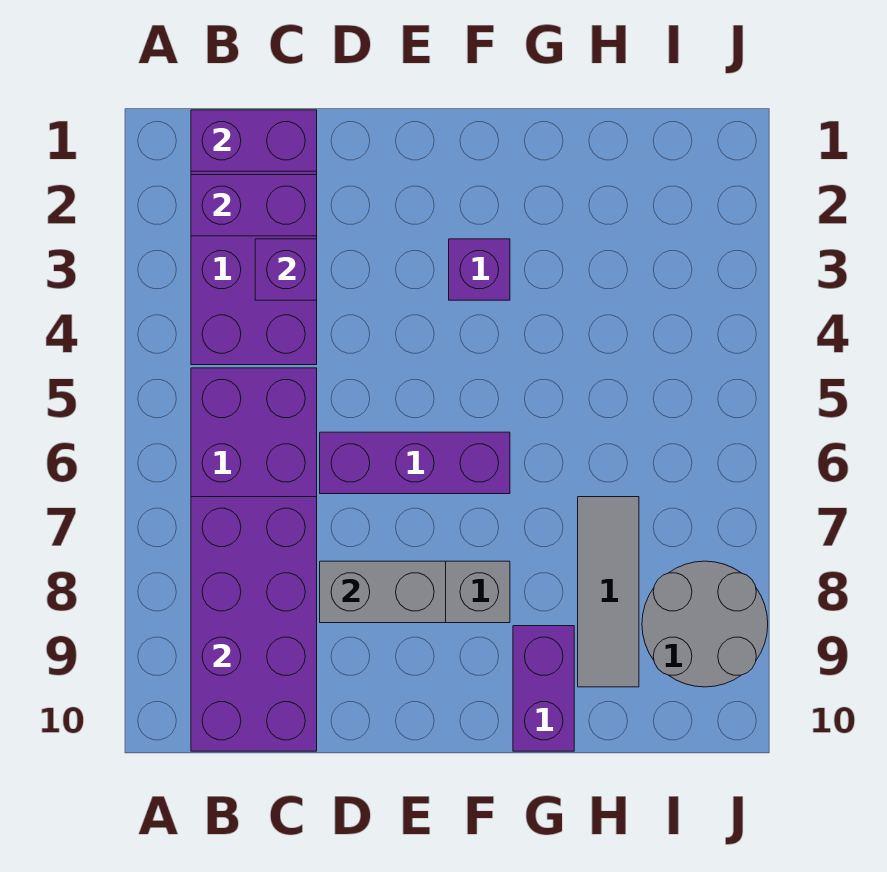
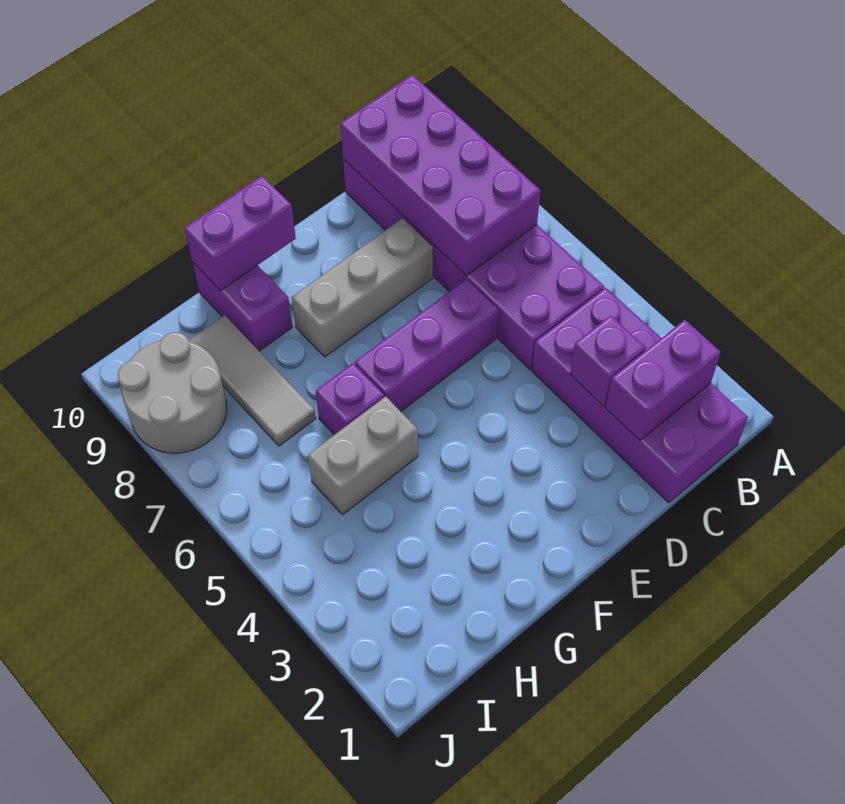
purple 1x2 brick [191,110,317,171] -> purple 1x2 brick moved to [185,176,296,291]
grey 1x2 brick [320,561,446,623] -> grey 1x2 brick moved to [308,396,418,515]
purple 1x1 brick [449,239,510,300] -> purple 1x1 brick moved to [316,363,384,435]

